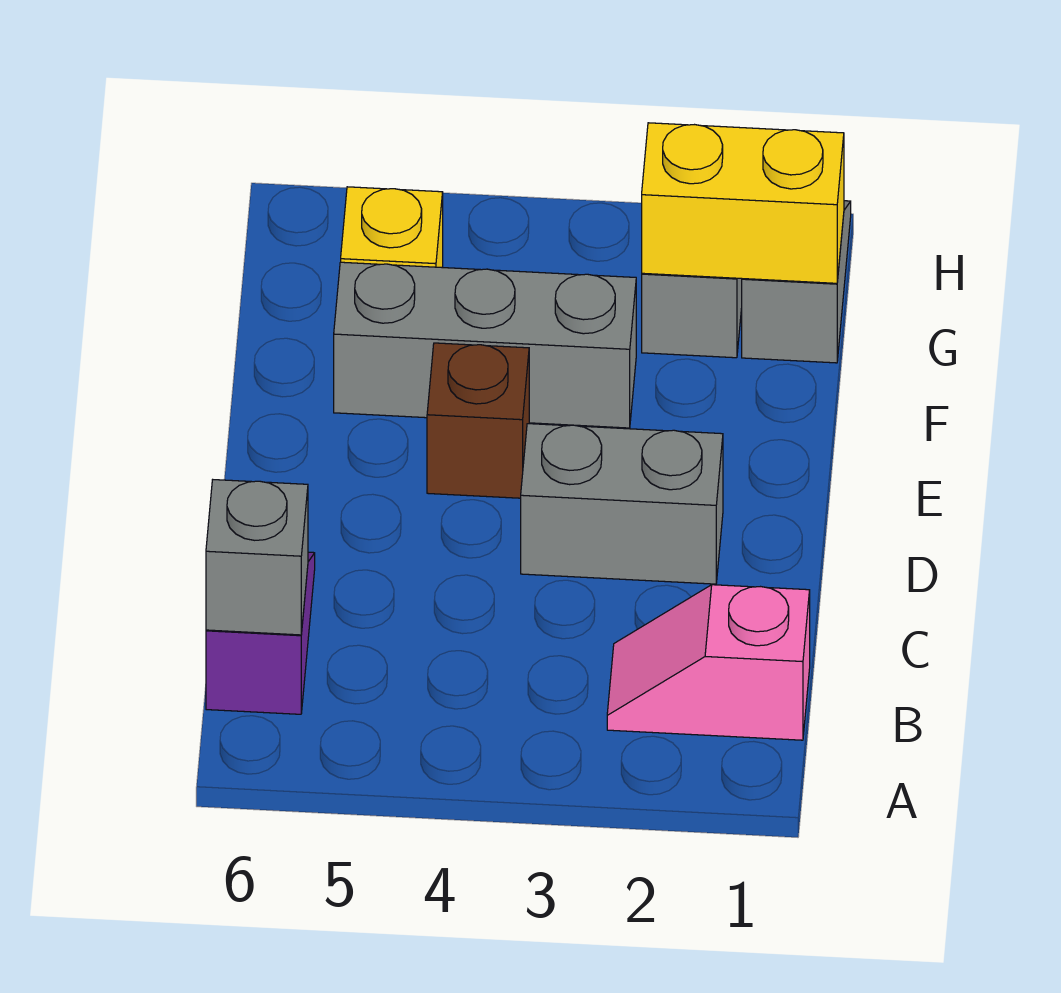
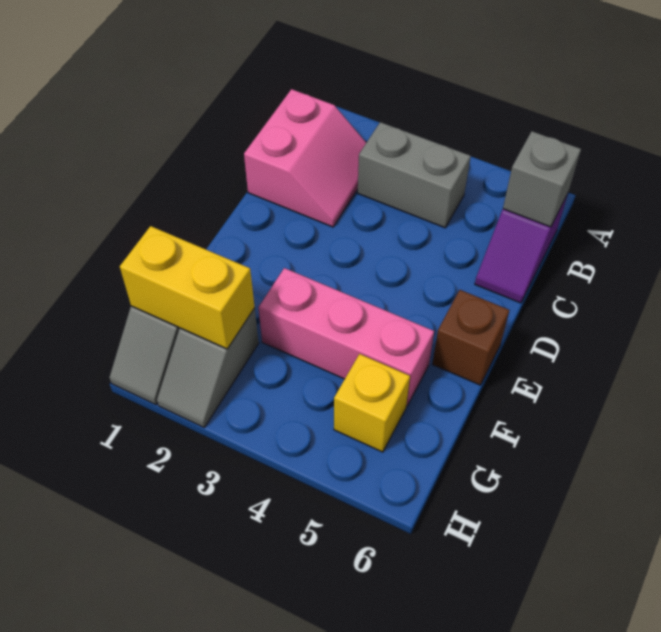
pink 1x2 slope [607,585,810,740] -> pink 2x2 slope [244,89,366,227]
grey 1x2 brick [521,424,723,584] -> grey 1x2 brick moved to [358,122,471,228]
brown 1x1 brick [427,343,529,498] -> brown 1x1 brick moved to [432,290,509,385]
grey 1x3 brick [334,262,636,428] -> pink 1x3 brick [258,268,434,407]

